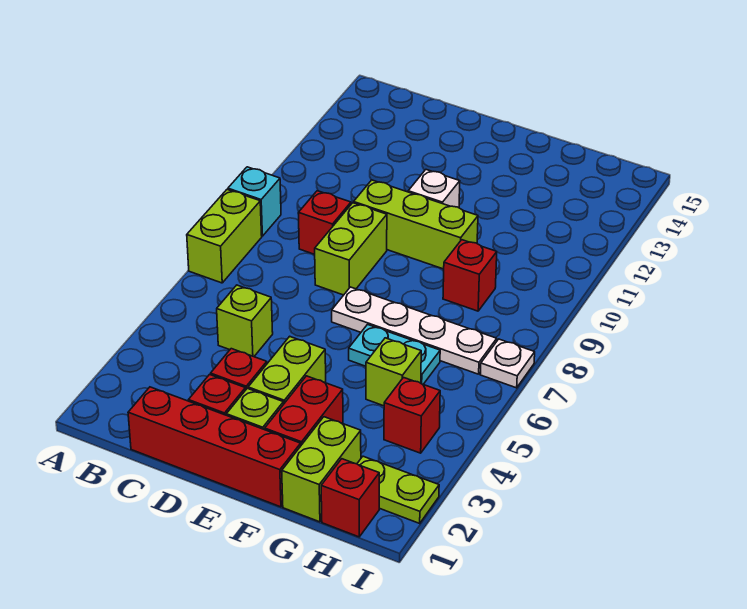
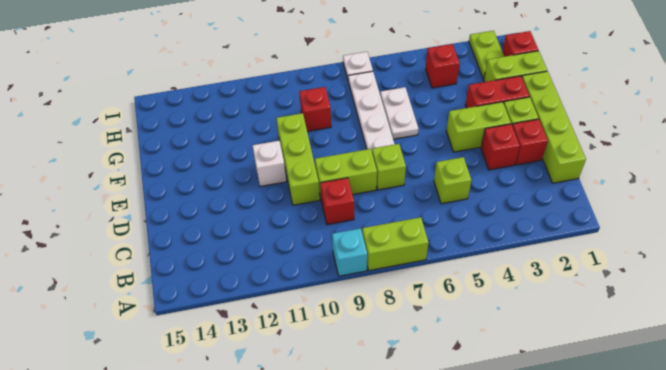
red 1x4 brick [128,387,301,507] -> lime 1x4 brick [522,71,586,183]
cyan 1x2 plate [349,325,440,384] -> white 1x2 plate [380,87,419,139]
lime 1x1 brick [366,338,421,406] -> lime 1x1 brick moved to [372,144,406,190]

